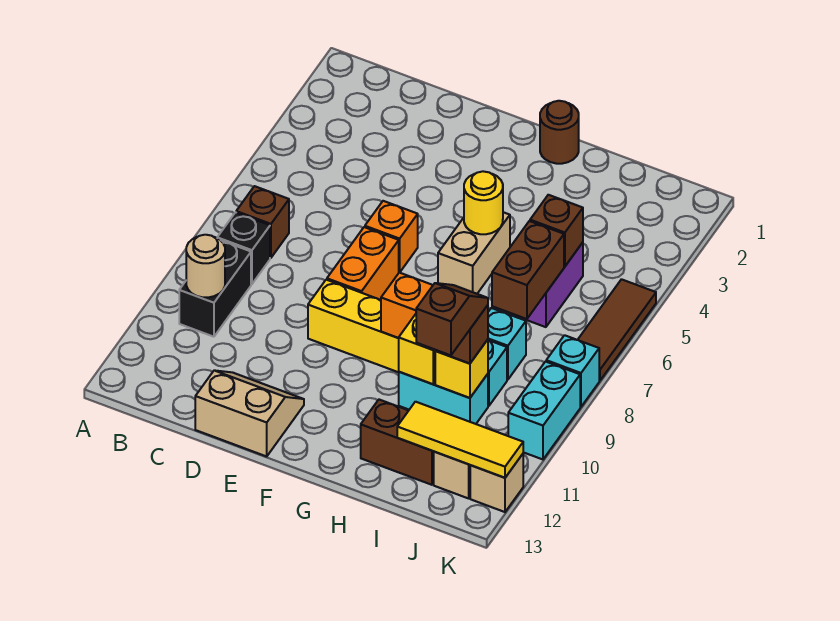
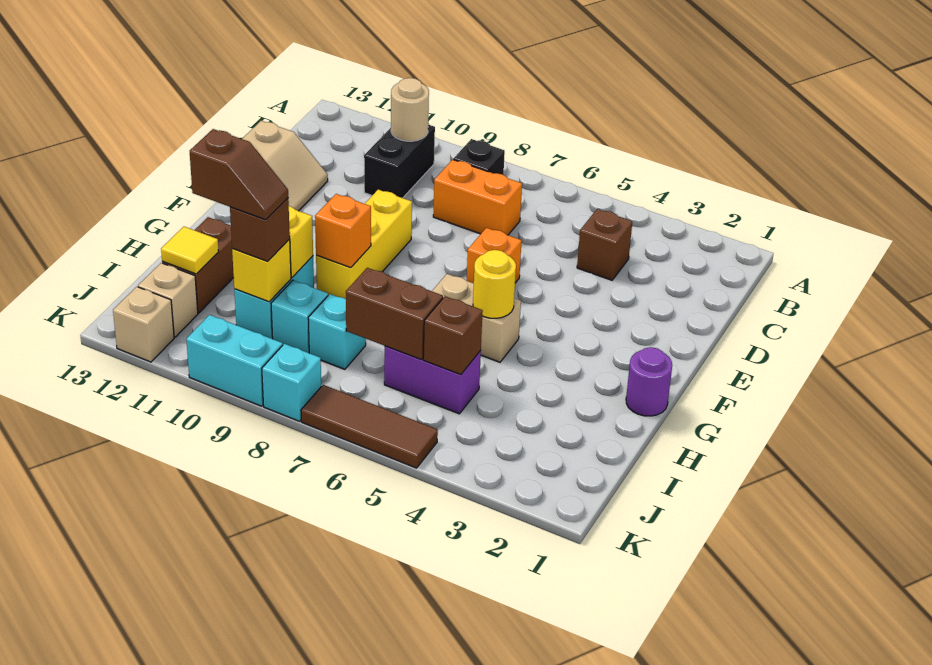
brown 1x1 brick [236,186,289,258] -> brown 1x1 brick moved to [577,209,632,280]
black 1x2 brick [179,241,251,337] -> black 1x2 brick turned to [364,125,435,198]
orange 1x2 brick [327,227,399,299] -> orange 1x2 brick moved to [433,160,522,235]
brown 1x1 round brick [540,101,579,164] -> purple 1x1 round brick [626,347,672,416]
yellow 1x3 tile [397,402,523,478] -> yellow 1x1 tile [161,227,219,274]

